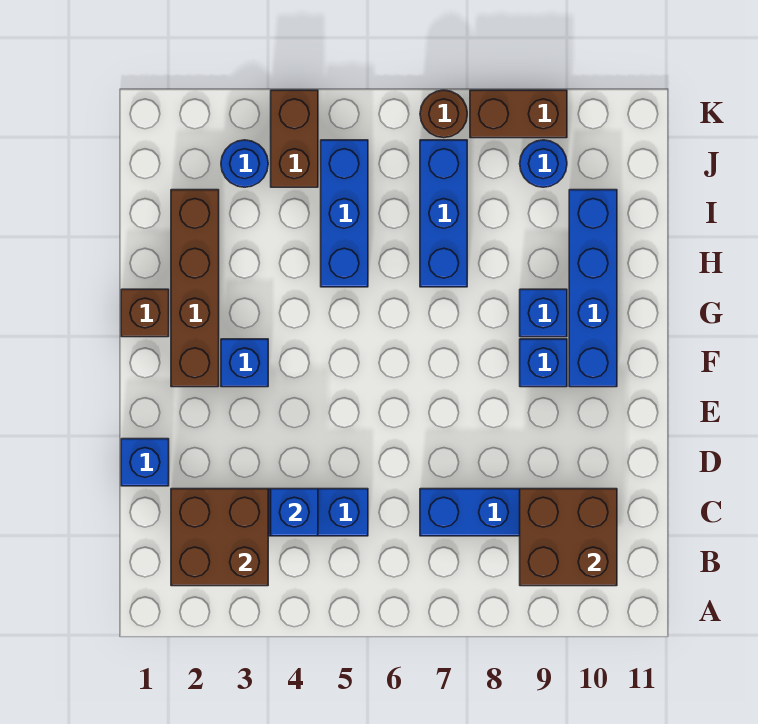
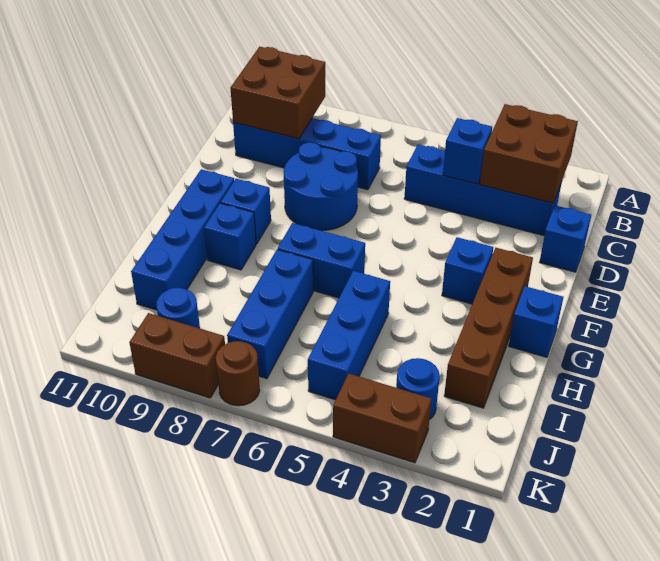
none -> blue 2x2 round brick [284,142,358,231]
brown 1x1 brick [121,289,169,337] -> blue 1x1 brick [509,286,563,357]
none -> blue 1x2 brick [278,223,365,298]
brown 1x2 brick [271,90,318,187] -> brown 1x2 brick turned to [333,373,431,463]

